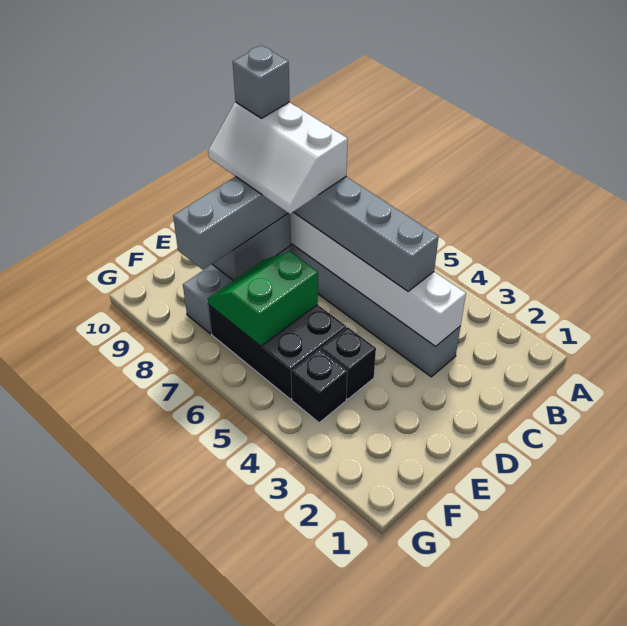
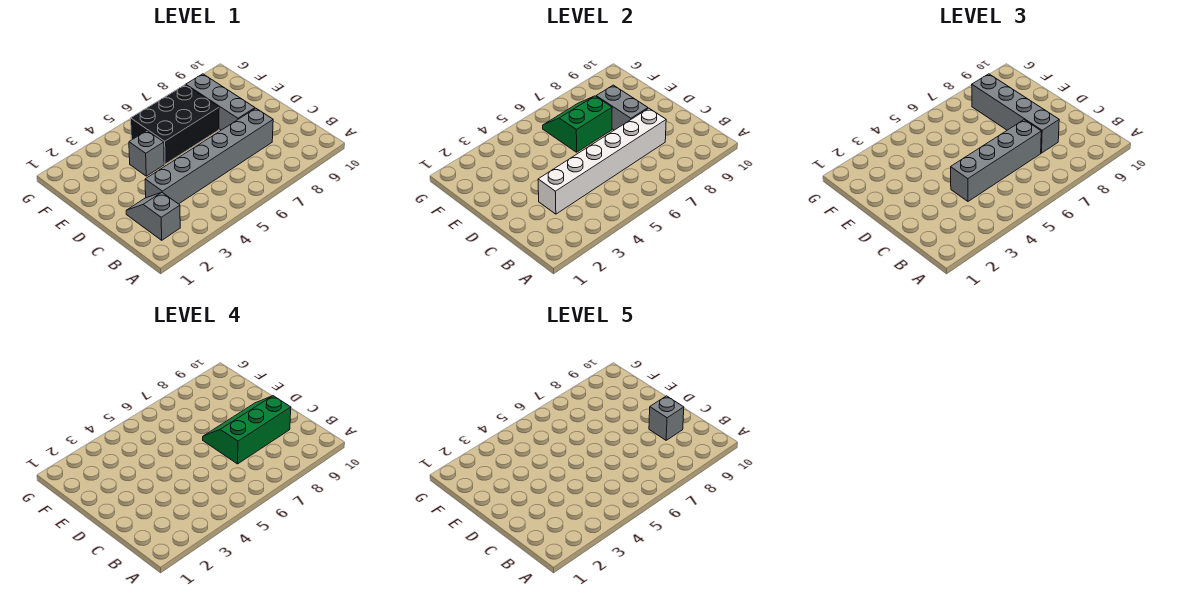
none -> grey 1x2 slope [126,192,180,240]
white 2x3 slope [208,102,348,214] -> green 2x3 slope [203,396,291,464]
black 1x1 brick [321,327,376,399] -> grey 1x1 brick [129,131,164,176]
green 2x2 slope [208,252,318,346] -> green 2x2 slope turned to [543,96,612,152]
black 1x1 brick [291,349,348,423] -> none

